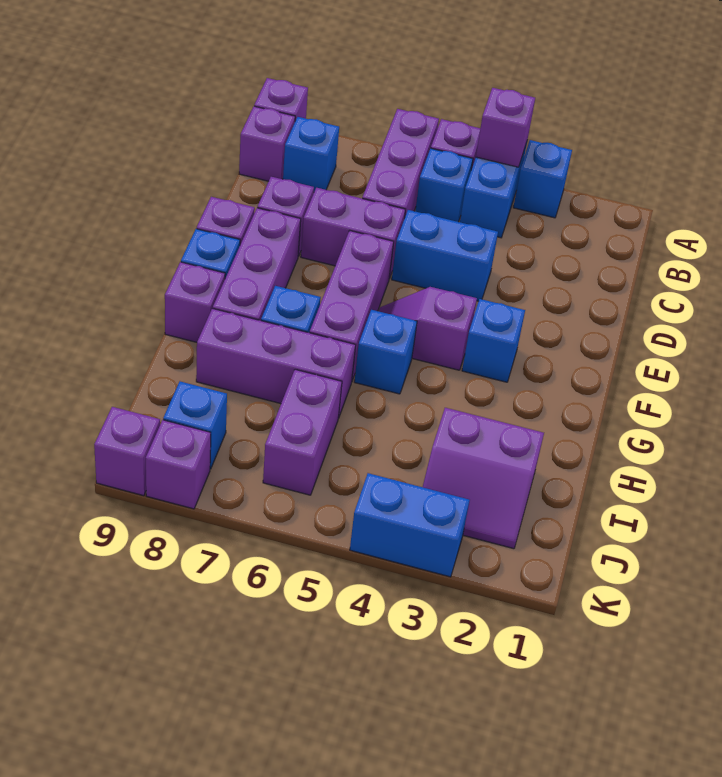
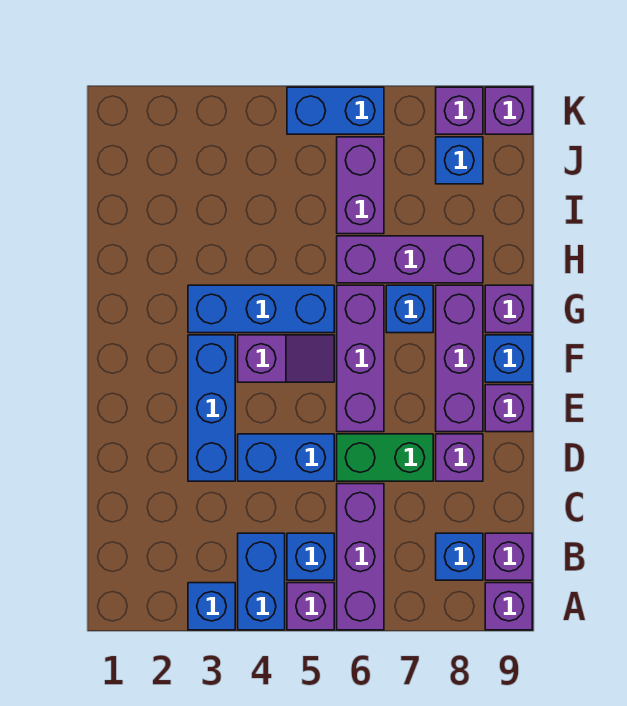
purple 1x1 brick [476,88,535,167] -> none
purple 1x2 brick [301,188,406,279] -> green 1x2 brick [337,434,433,481]
blue 1x1 brick [462,299,525,382] -> blue 1x3 brick [188,335,235,481]
blue 1x1 brick [354,310,417,394] -> blue 1x3 brick [188,285,334,333]
purple 2x2 slope [423,408,544,549] -> none
blue 1x2 brick [350,473,470,577] -> blue 1x2 brick moved to [287,87,384,134]

